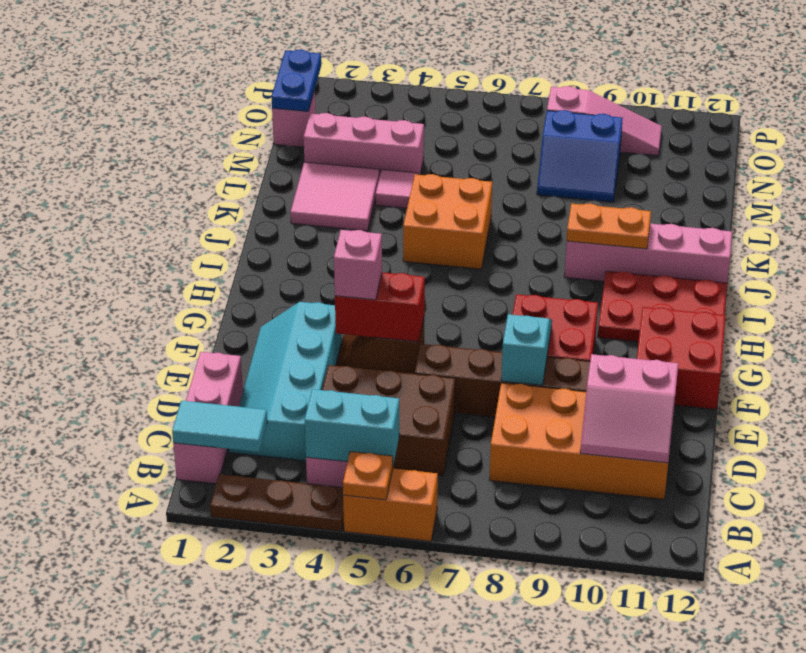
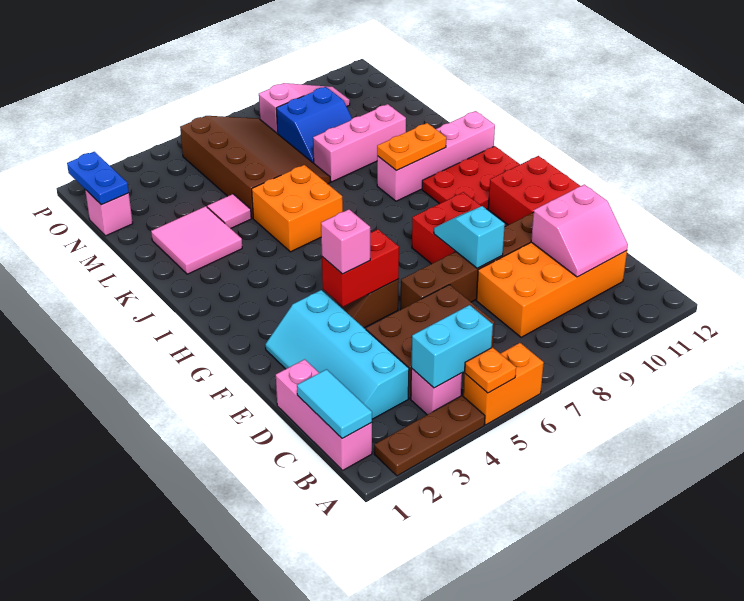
cyan 1x2 tile [172,401,267,452] -> cyan 1x2 tile turned to [297,369,372,439]
none -> brown 3x4 slope [180,116,330,218]
pink 1x3 brick [304,113,424,175] -> pink 1x3 brick moved to [313,104,406,182]

